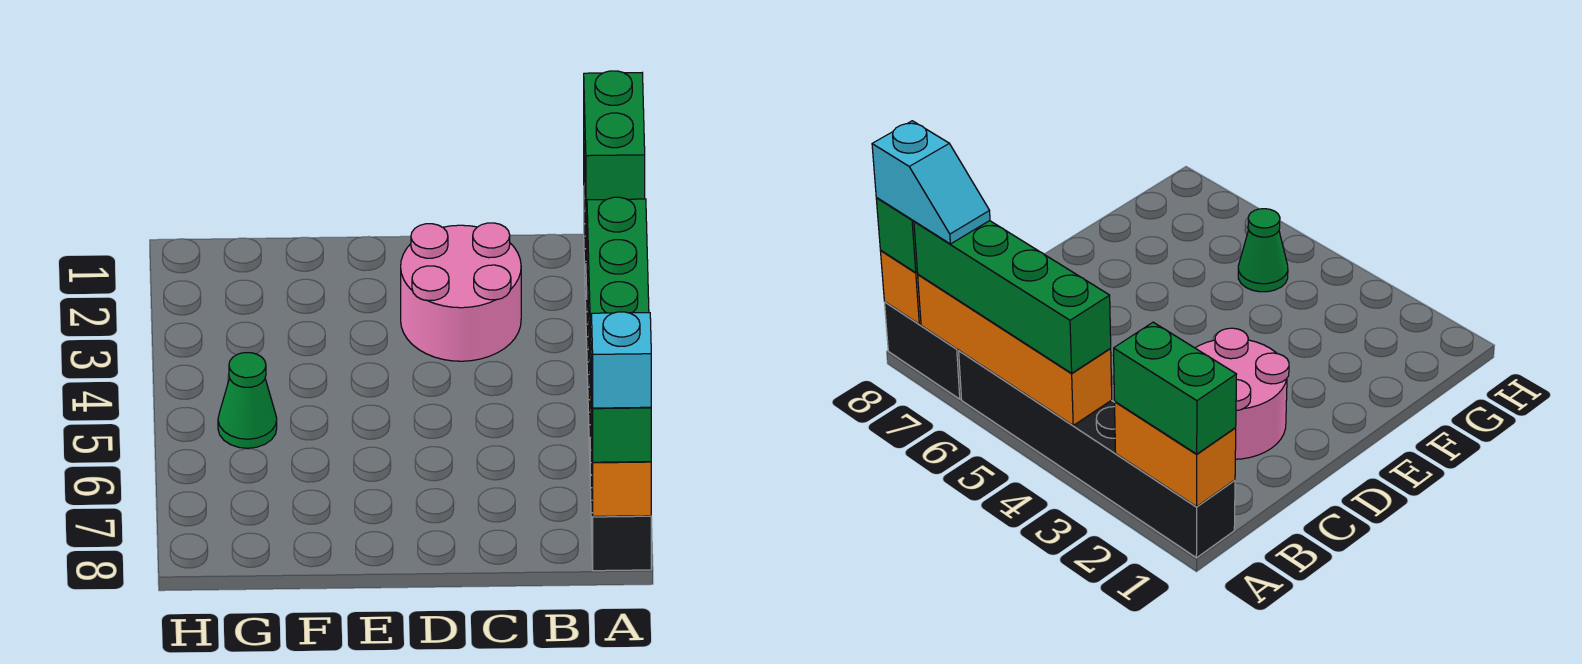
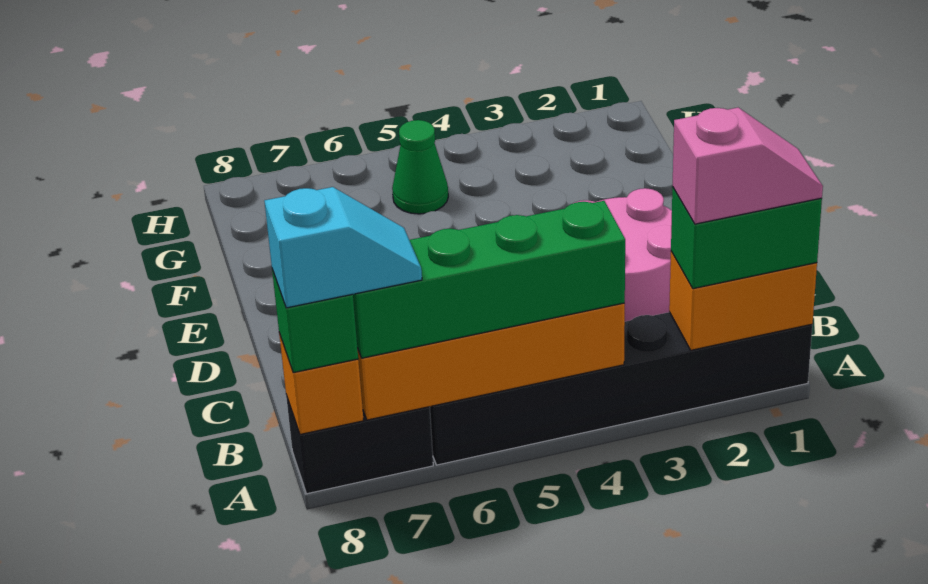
none -> pink 1x2 slope [673,108,823,224]

